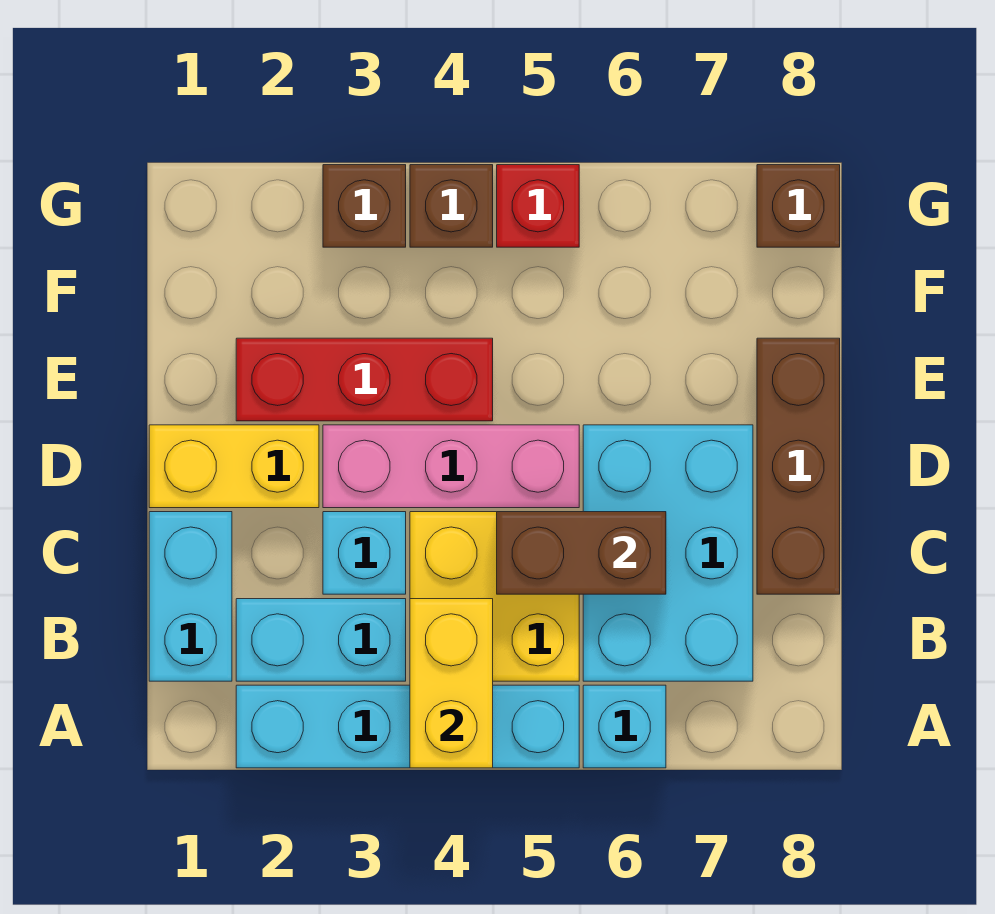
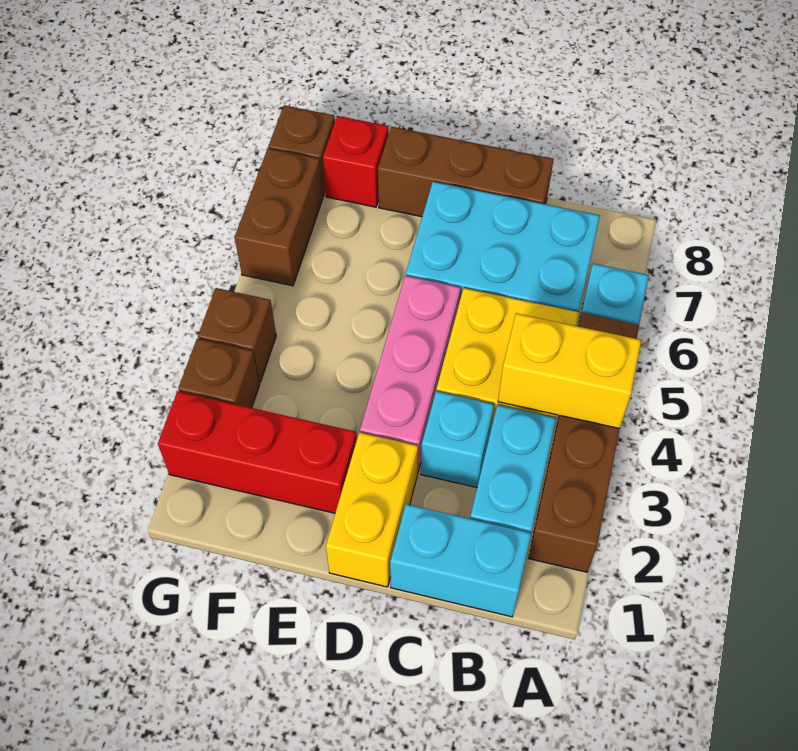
cyan 1x4 brick [236,685,579,768] -> brown 1x4 brick [529,313,639,572]
brown 1x2 brick [497,512,666,594] -> brown 1x2 brick moved to [235,148,323,286]
red 1x3 brick [236,338,493,421] -> red 1x3 brick turned to [158,391,357,513]
red 1x1 brick [497,165,579,247] -> red 1x1 brick moved to [323,116,389,207]

